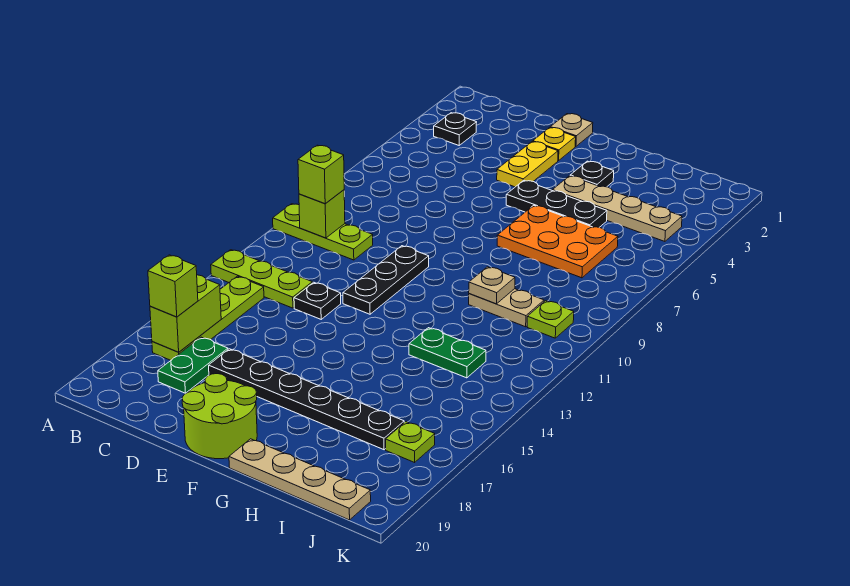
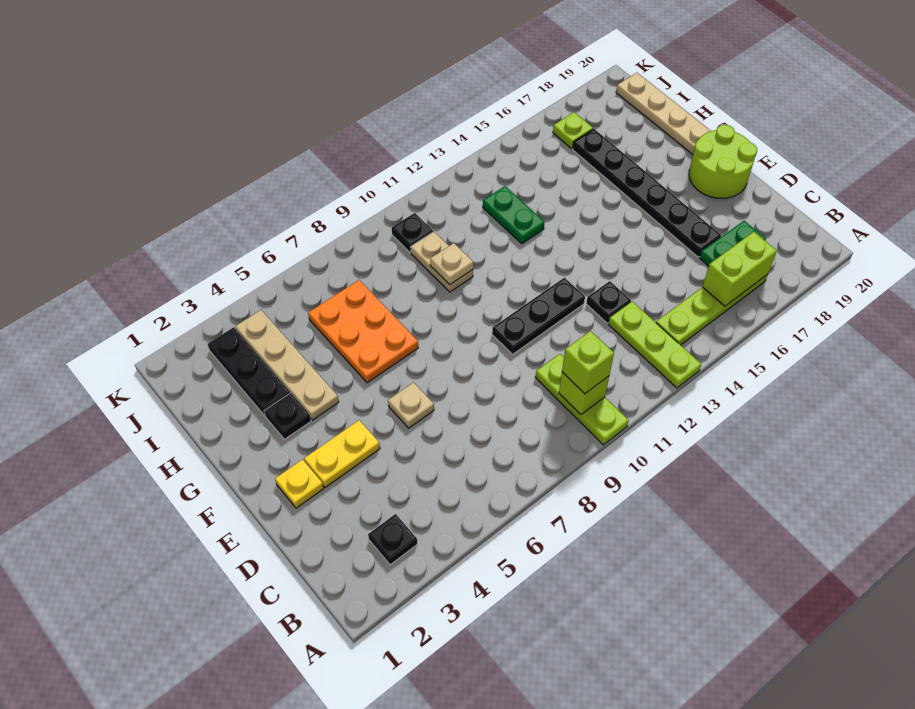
lime 1x1 brick [148,255,198,317] -> none
tan 1x1 plate [550,114,593,146] -> tan 1x1 plate moved to [388,382,434,428]
black 1x3 plate [506,180,607,227] -> black 1x3 plate moved to [208,327,290,416]
lime 1x1 plate [527,301,574,338] -> black 1x1 plate [392,213,433,253]

